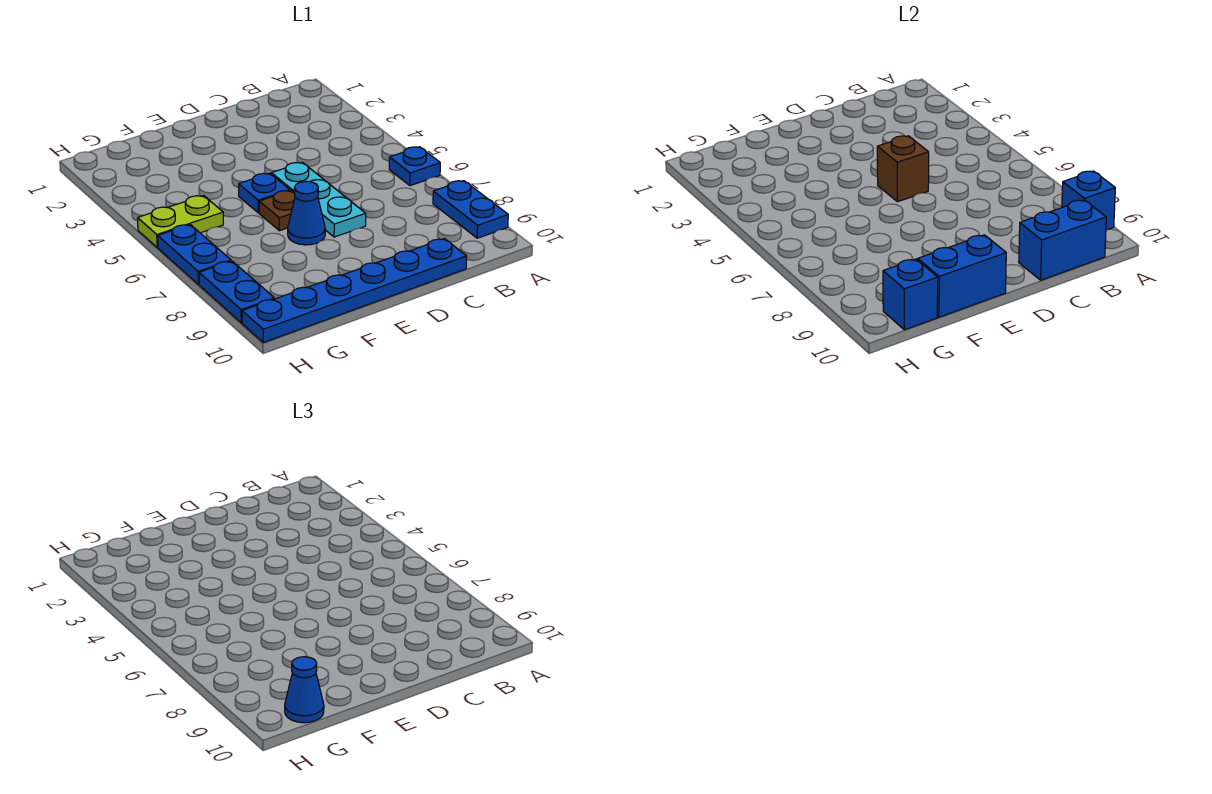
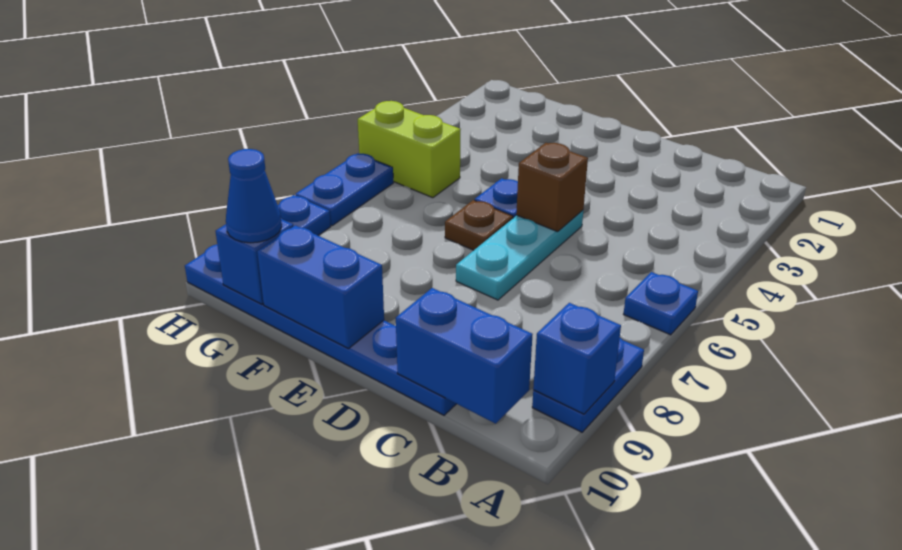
blue 1x1 cone [288,181,325,245] -> none
lime 1x2 plate [138,196,223,247] -> lime 1x2 brick [358,101,461,198]

